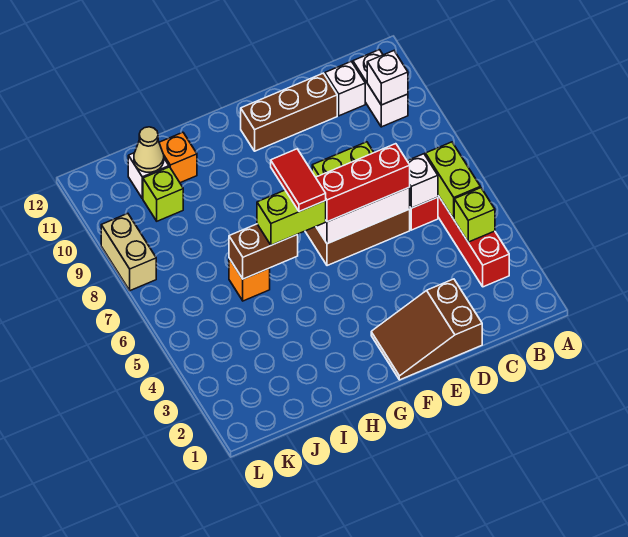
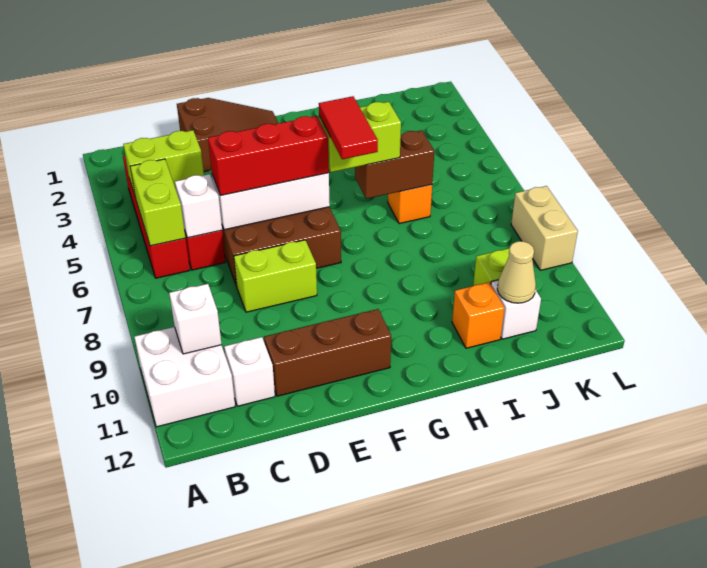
lime 1x1 brick [454,188,495,242] -> lime 1x2 brick [123,130,204,198]
white 1x2 brick [353,50,408,127] -> white 2x2 brick [134,327,235,427]

